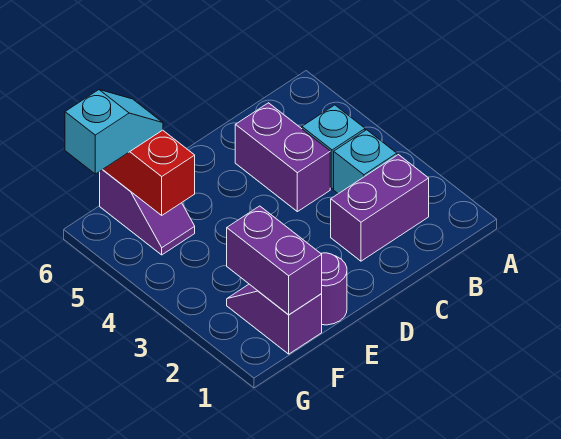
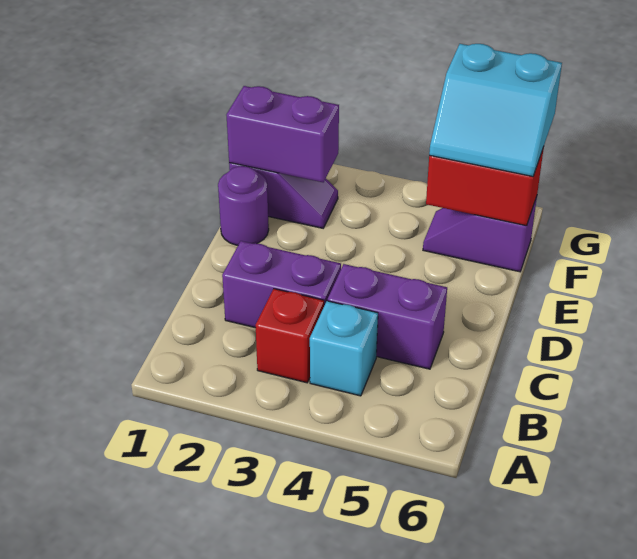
purple 1x2 brick [331,155,429,261] -> purple 1x2 brick turned to [222,241,341,328]
cyan 1x1 brick [334,130,397,194] -> red 1x1 brick [256,289,324,383]
cyan 1x2 slope [65,90,163,174] -> cyan 2x2 slope [429,44,562,176]

